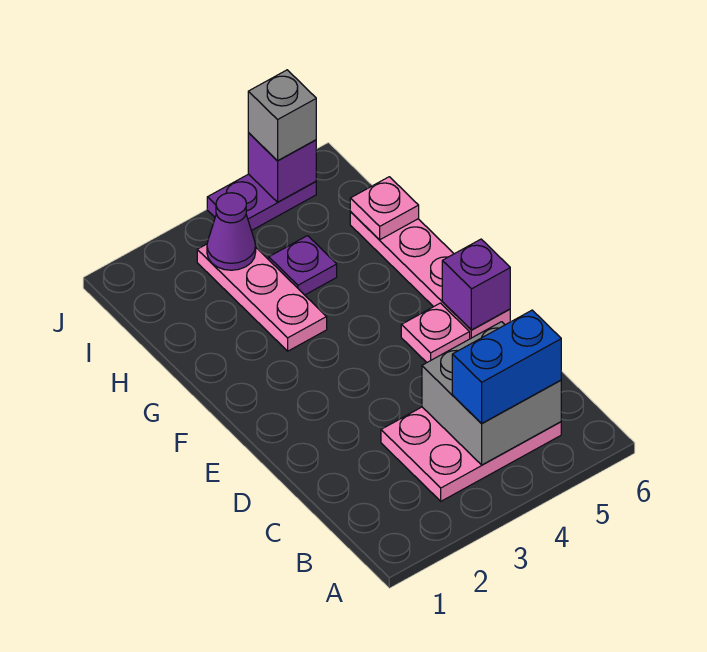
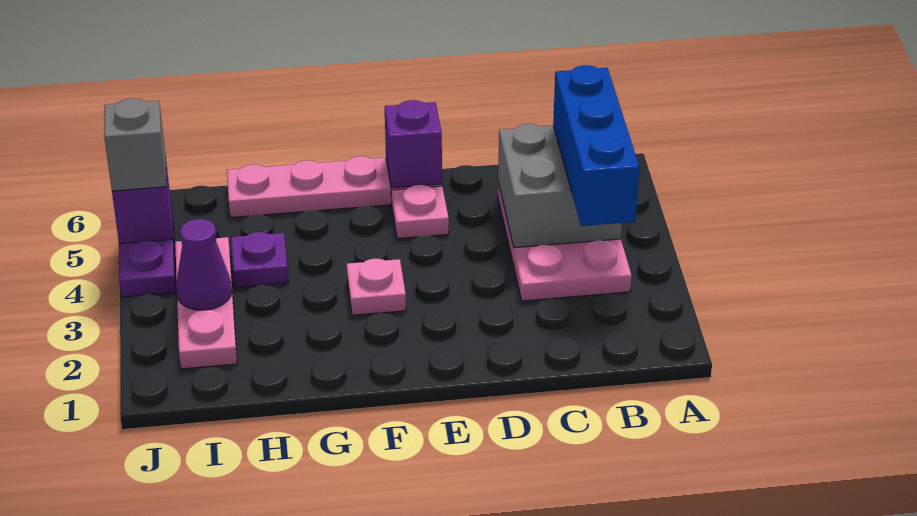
blue 1x2 brick [452,310,561,424] -> blue 1x3 brick [553,65,639,226]
pink 1x3 plate [197,244,327,351] -> pink 1x3 plate turned to [175,237,237,369]
pink 1x1 plate [350,177,419,240] -> pink 1x1 plate moved to [347,259,406,315]

